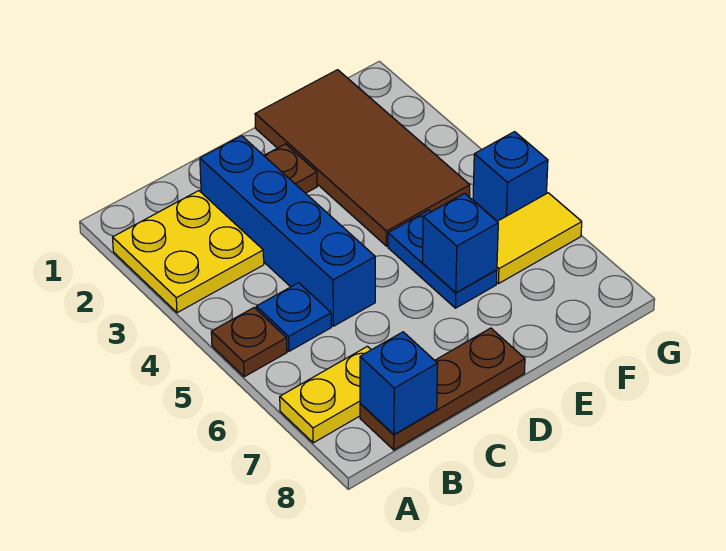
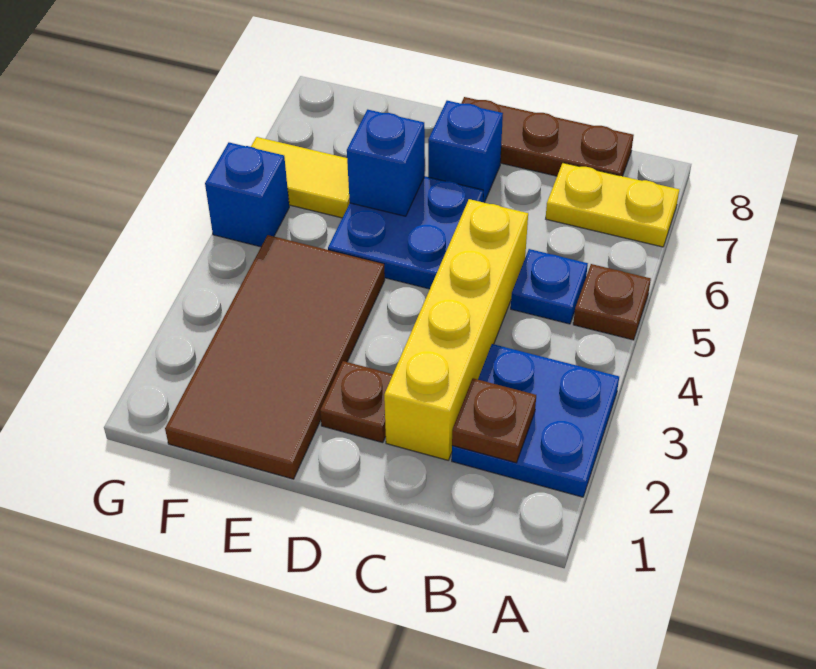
yellow 2x2 plate [113,191,264,313] -> blue 2x2 plate [452,344,619,497]
none -> brown 1x1 plate [452,378,536,463]
blue 1x1 brick [360,332,438,434] -> blue 1x1 brick moved to [428,101,503,203]
blue 1x4 brick [200,136,375,326] -> yellow 1x4 brick [384,199,528,460]
blue 1x2 plate [388,210,497,308] -> blue 2x2 plate [328,176,483,289]

